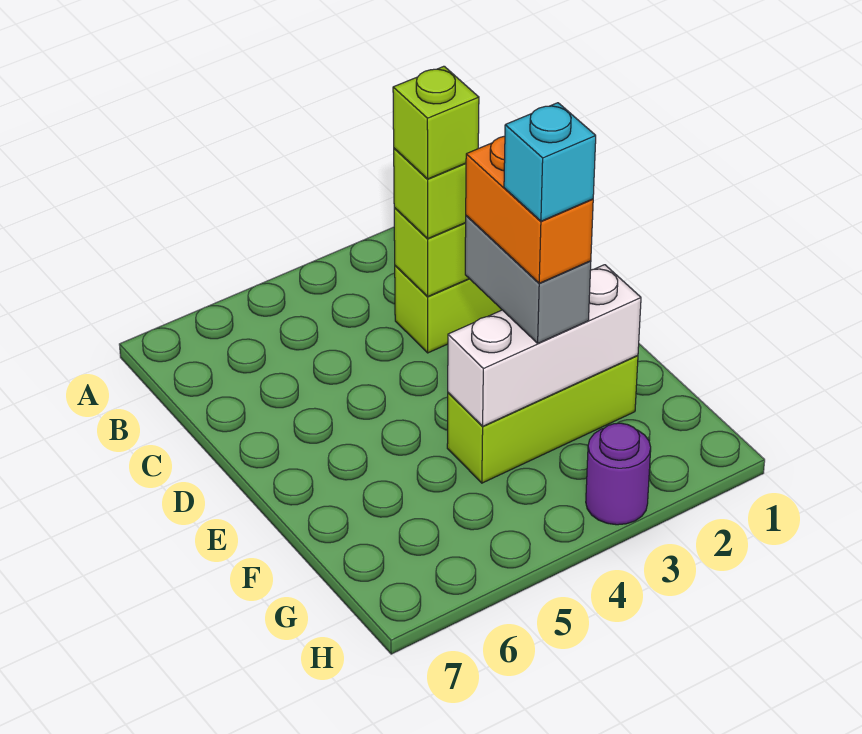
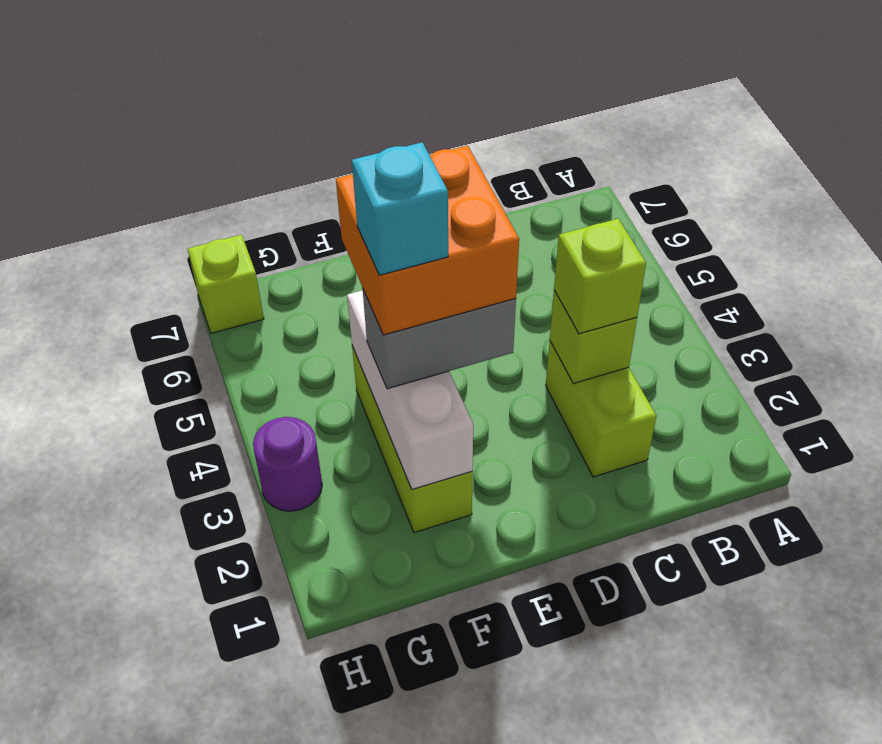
lime 1x1 brick [393,66,479,179] -> lime 1x1 brick moved to [188,235,264,333]
orange 1x2 brick [466,136,593,283] -> orange 2x2 brick [336,146,519,335]

